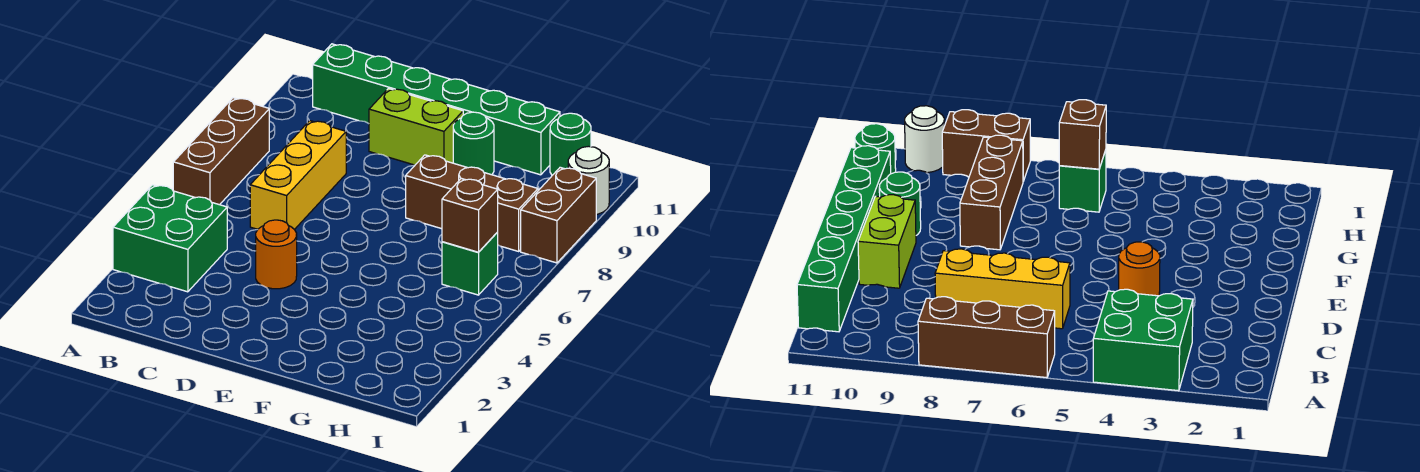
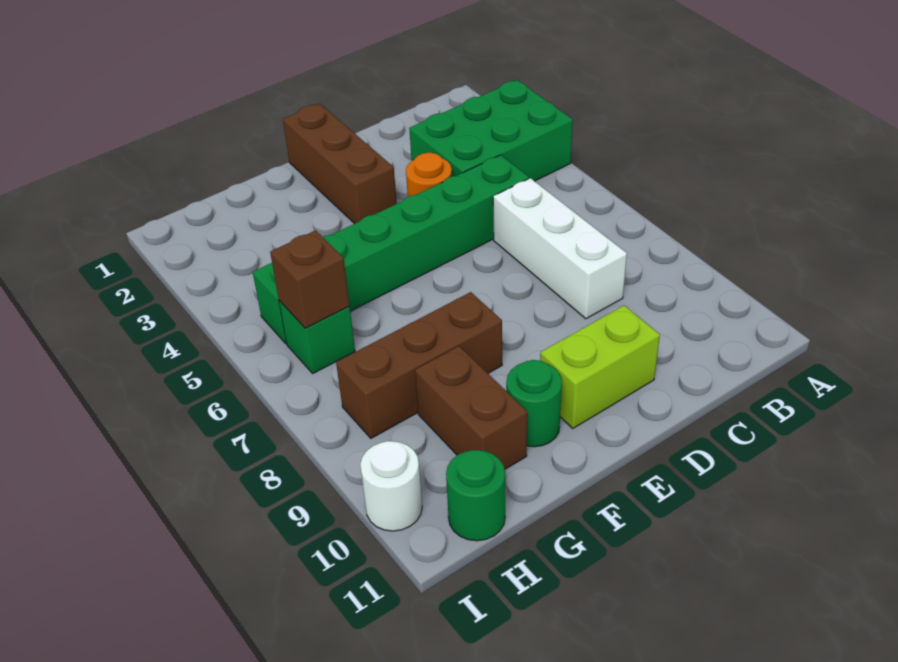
green 2x2 brick [113,185,227,292] -> green 2x3 brick [409,80,573,181]
brown 1x3 brick [173,98,269,205] -> brown 1x3 brick moved to [283,104,397,224]
green 1x6 brick [313,44,560,175] -> green 1x6 brick moved to [253,155,529,343]
yellow 1x3 brick [250,121,346,230] -> white 1x3 brick [493,178,627,319]
brown 1x2 brick [521,167,596,263] -> brown 1x2 brick moved to [415,346,527,469]

